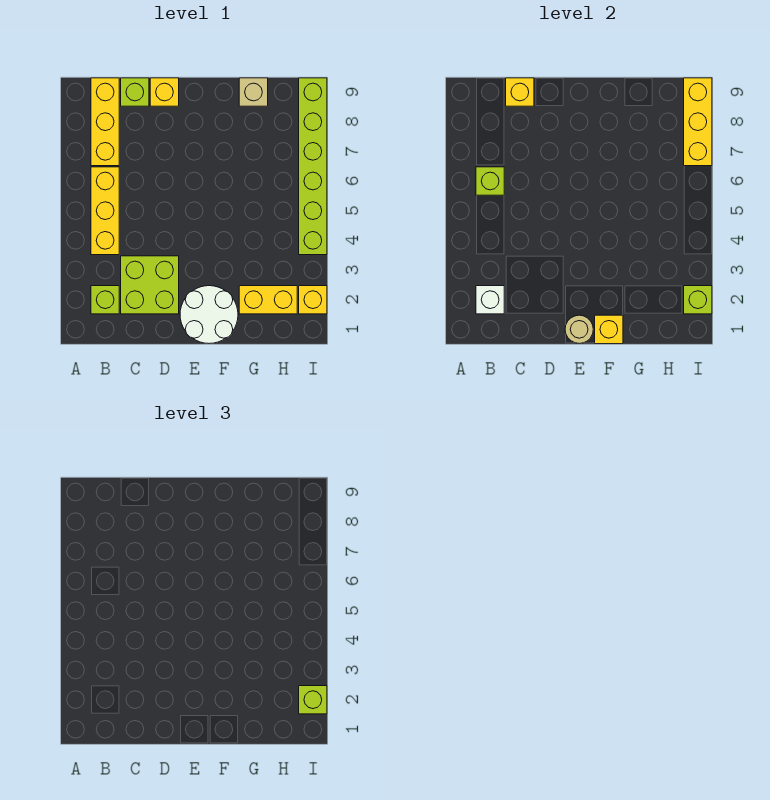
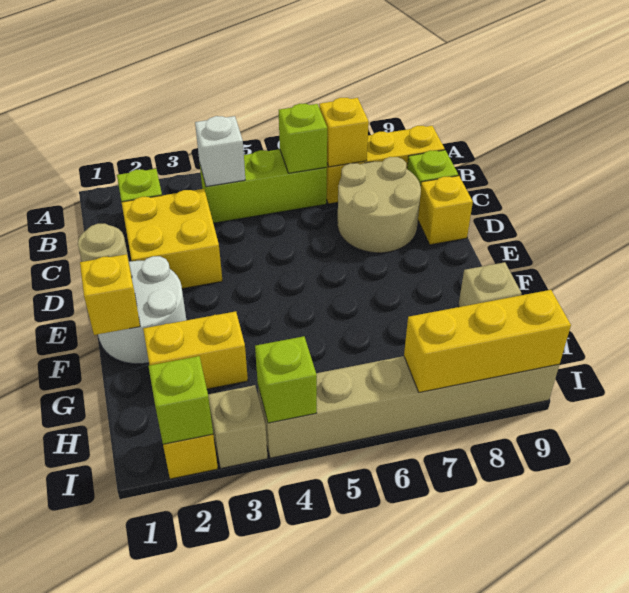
white 1x1 brick [476,286,504,314] -> white 1x1 brick moved to [195,116,245,187]
yellow 1x3 brick [91,167,119,255] -> lime 1x3 brick [200,149,327,223]
lime 2x2 brick [121,256,179,314] -> yellow 2x2 brick [122,189,222,289]
none -> tan 2x2 round brick [338,157,421,253]
yellow 1x1 brick [506,78,534,106] -> yellow 1x1 brick moved to [319,98,369,167]
yellow 1x2 brick [239,286,297,314] -> yellow 1x2 brick turned to [143,311,248,389]
lime 1x1 brick [299,686,327,714] -> lime 1x1 brick moved to [255,336,317,423]
none -> tan 1x1 brick [208,385,268,468]
lime 1x6 brick [299,78,327,255] -> tan 1x6 brick [258,356,559,458]

